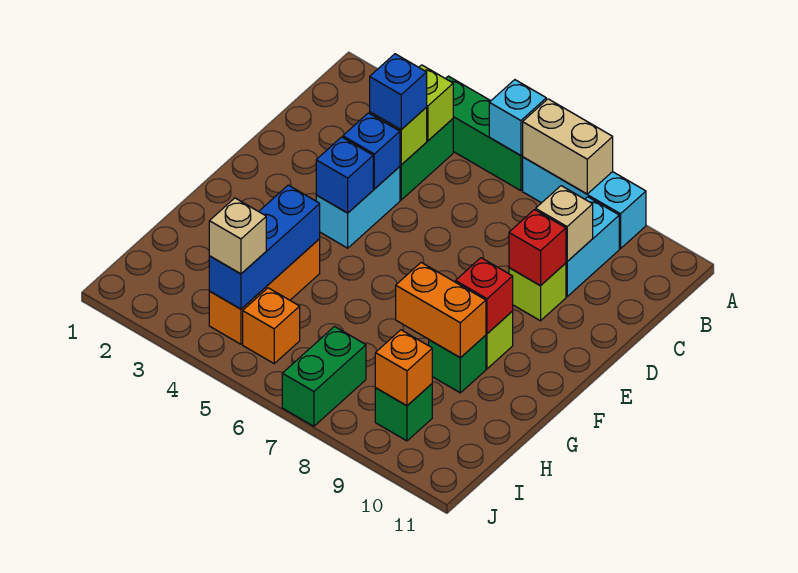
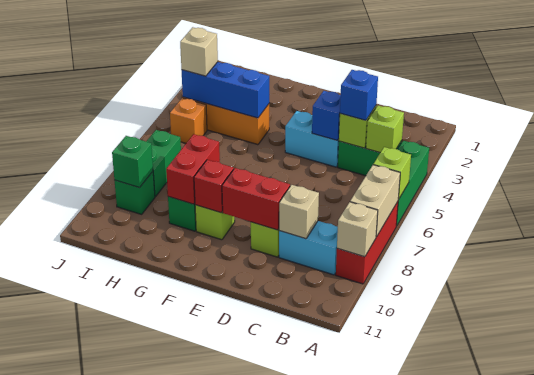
cyan 1x1 brick [489,80,546,155] -> lime 1x1 brick [373,147,411,199]
cyan 1x3 brick [523,157,646,249] -> red 1x3 brick [336,202,398,284]
none -> tan 1x1 brick [337,202,378,257]
red 1x1 brick [509,210,566,285] -> red 1x2 brick [222,168,290,230]
blue 1x1 brick [316,137,373,213] -> none
orange 1x2 brick [396,263,486,358] -> red 1x2 brick [166,134,220,204]
green 1x2 brick [282,327,366,426] -> green 1x2 brick turned to [146,130,181,197]
orange 1x1 brick [375,330,432,406] -> green 1x1 brick [112,136,153,188]

